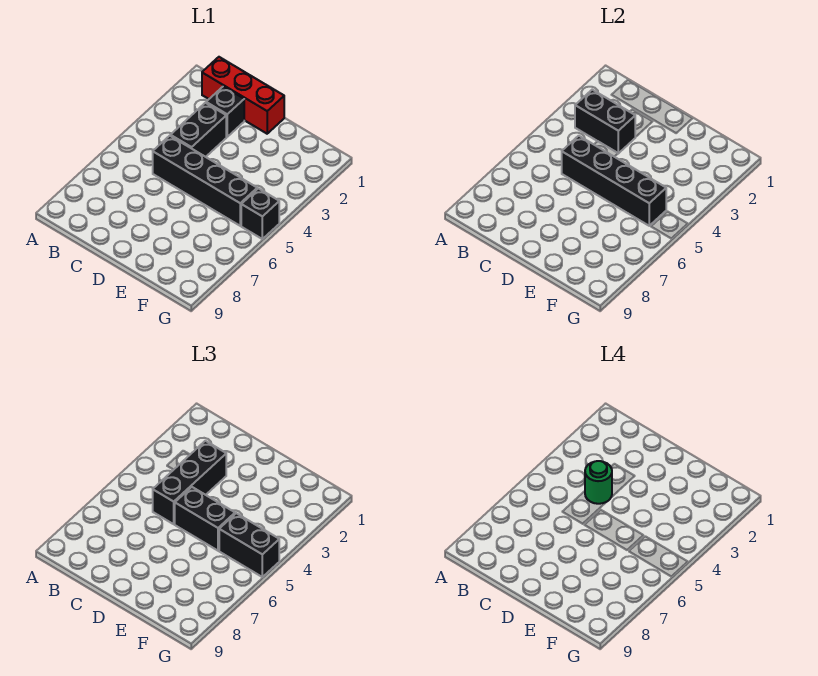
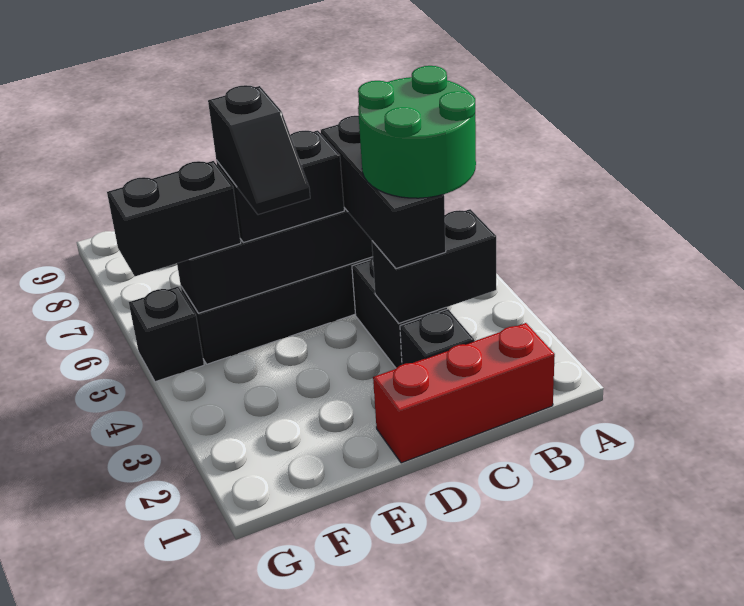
green 1x1 round brick [585,461,612,504] -> green 2x2 round brick [358,66,476,198]
none -> black 1x2 slope [208,85,310,215]

